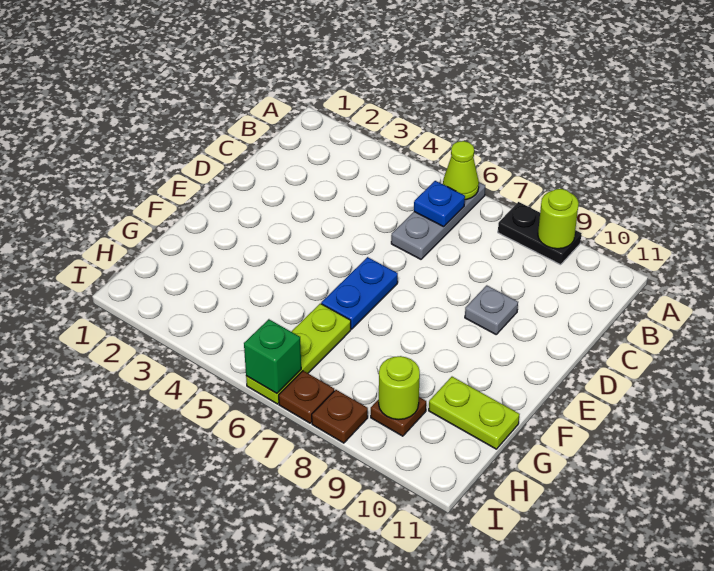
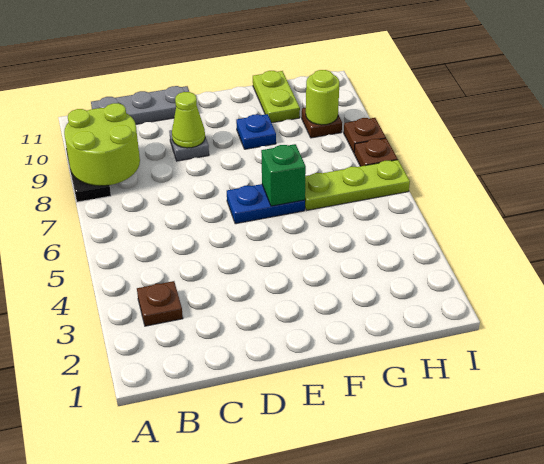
grey 1x3 plate [391,182,485,259] -> grey 1x3 plate moved to [91,86,189,124]
lime 1x1 cone [443,141,479,200] -> lime 1x1 cone moved to [172,92,205,148]
lime 1x1 round brick [538,189,579,249] -> lime 2x2 round brick [64,103,140,186]
none -> brown 1x1 plate [137,281,183,326]
blue 1x1 plate [414,181,465,227] -> blue 1x1 plate moved to [236,114,276,149]
green 1x1 brick [244,319,301,393] -> green 1x1 brick moved to [261,144,306,206]

